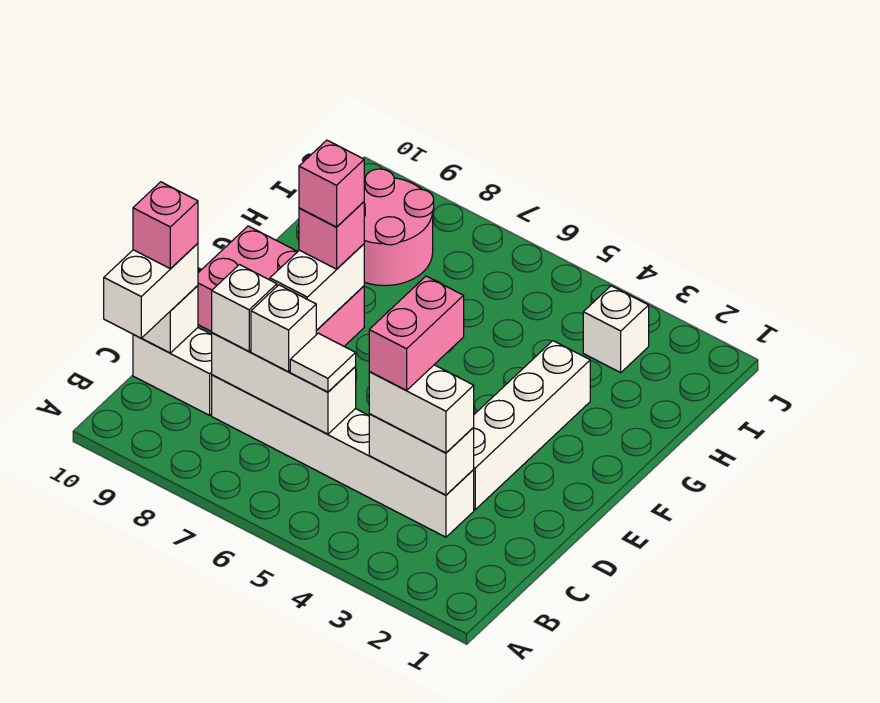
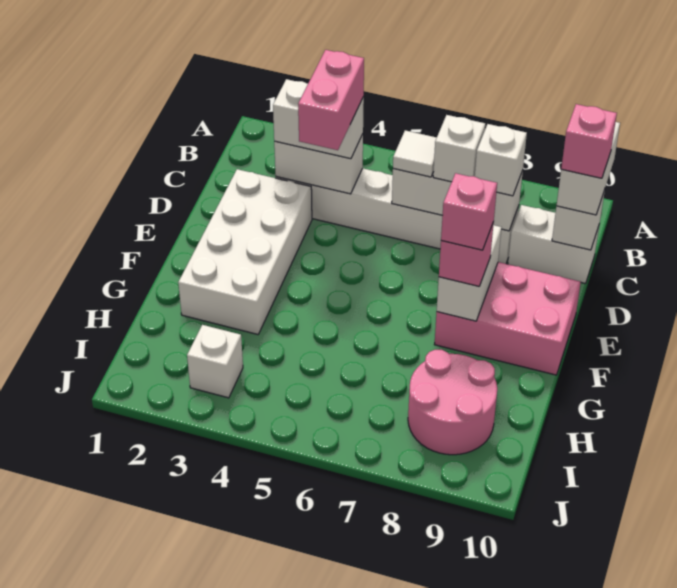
white 1x4 brick [473,341,590,510] -> white 2x4 brick [178,169,312,334]

